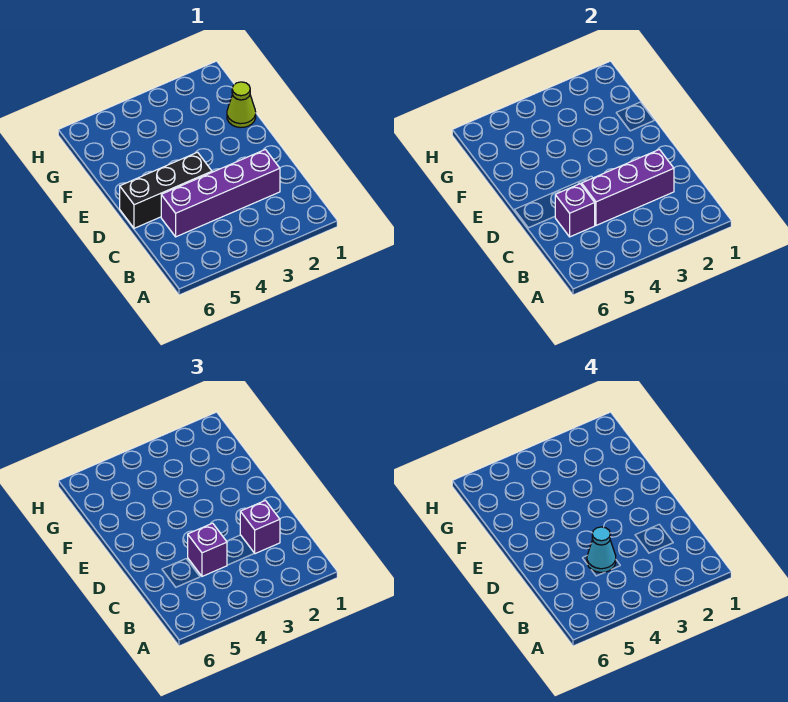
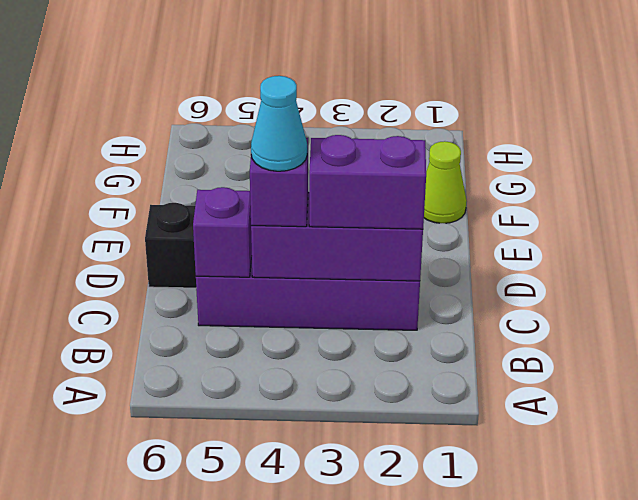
purple 1x1 brick [240,500,280,554] -> purple 1x2 brick [309,135,426,229]

